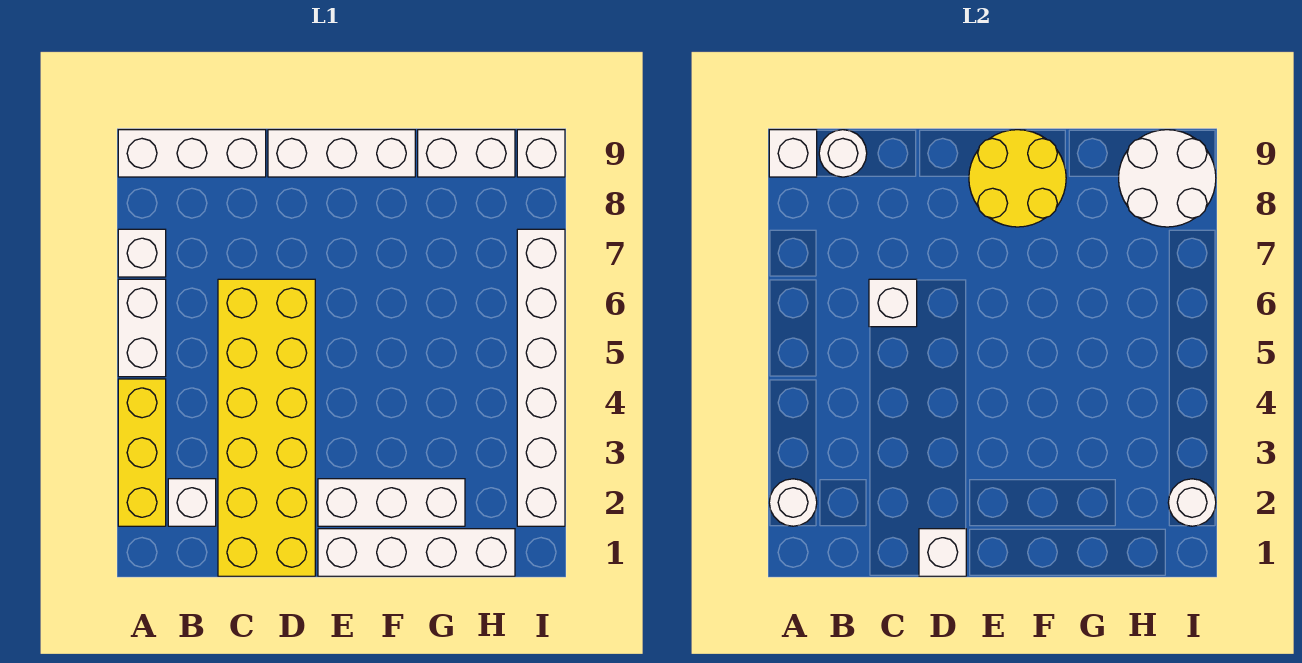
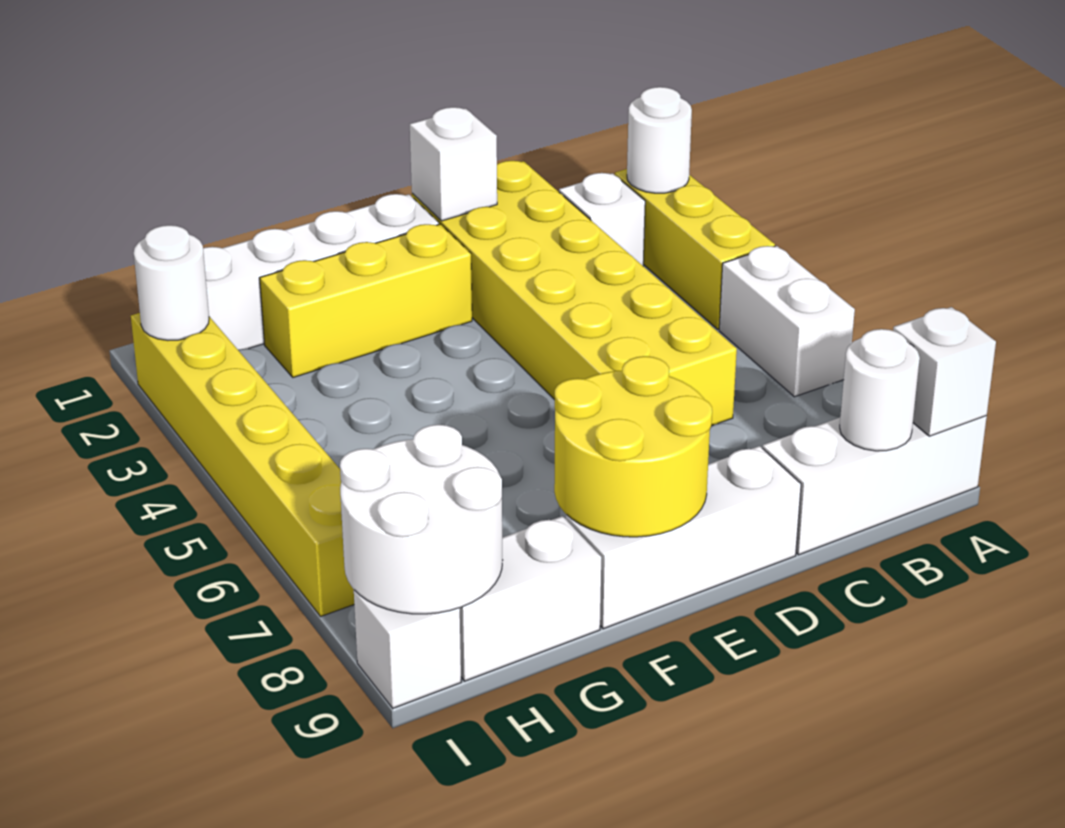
white 1x1 brick [118,229,166,277] -> none
white 1x1 brick [869,279,917,327] -> none
white 1x3 brick [318,479,465,526] -> yellow 1x3 brick [260,224,472,377]
white 1x6 brick [517,229,565,526] -> yellow 1x6 brick [131,313,354,617]

